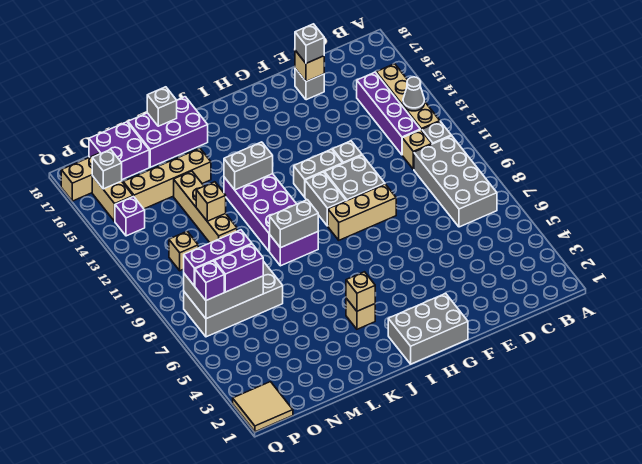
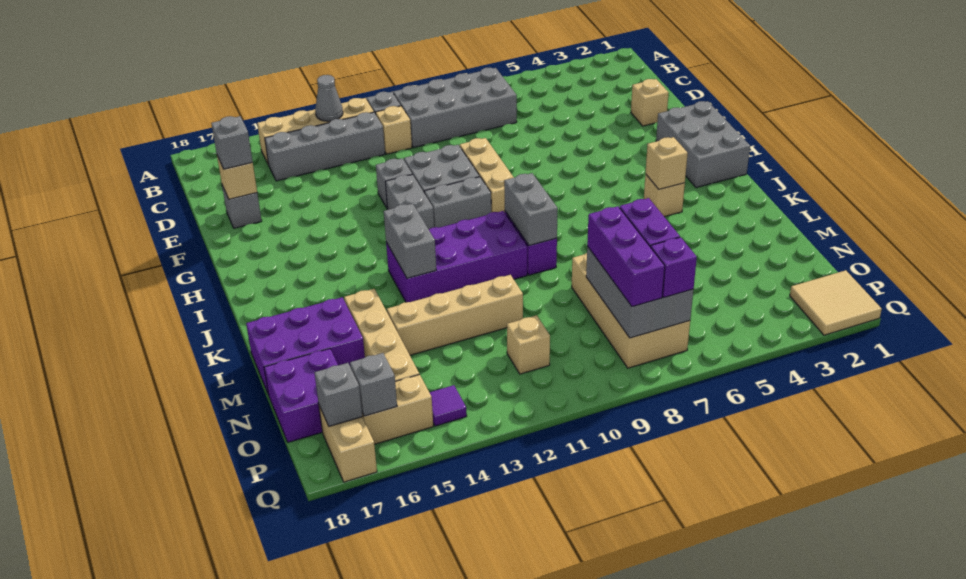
purple 1x4 brick [357,72,420,155] -> grey 1x4 brick [265,112,385,181]
purple 2x3 brick [128,97,208,167] -> purple 2x3 brick turned to [246,297,365,395]
grey 1x1 brick [147,87,177,126] -> grey 1x1 brick moved to [314,363,362,426]
grey 2x4 brick [184,261,283,337] -> tan 2x4 brick [572,253,690,368]
tan 1x1 brick [196,182,226,221] -> tan 1x1 brick moved to [631,79,669,126]
purple 1x1 brick [115,197,145,236] -> purple 1x1 tile [430,385,467,426]

